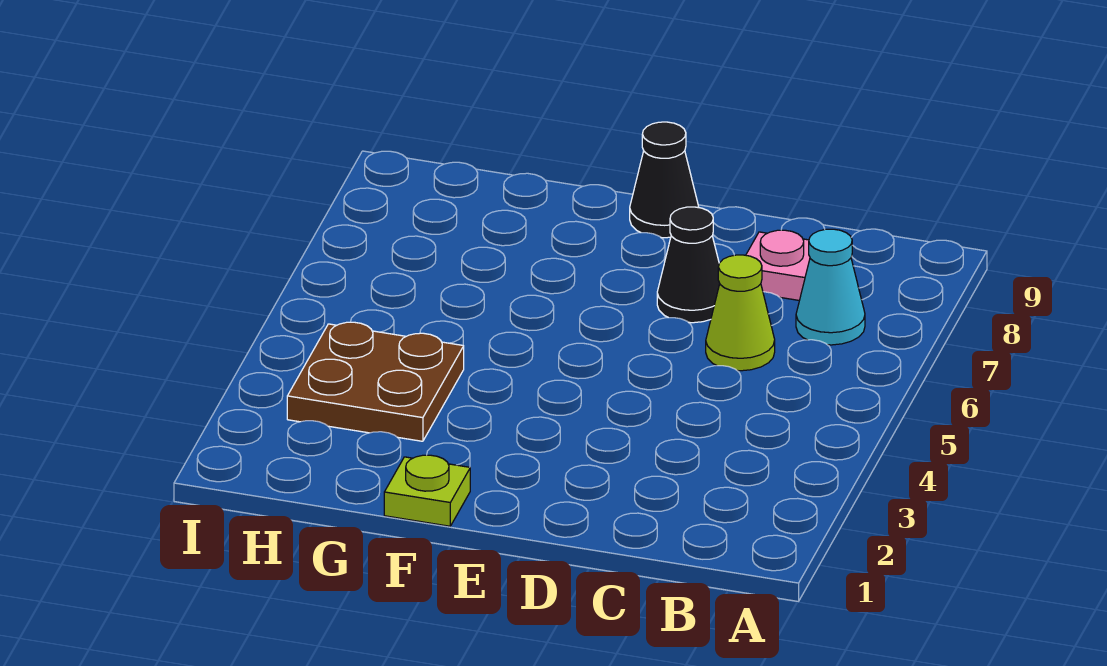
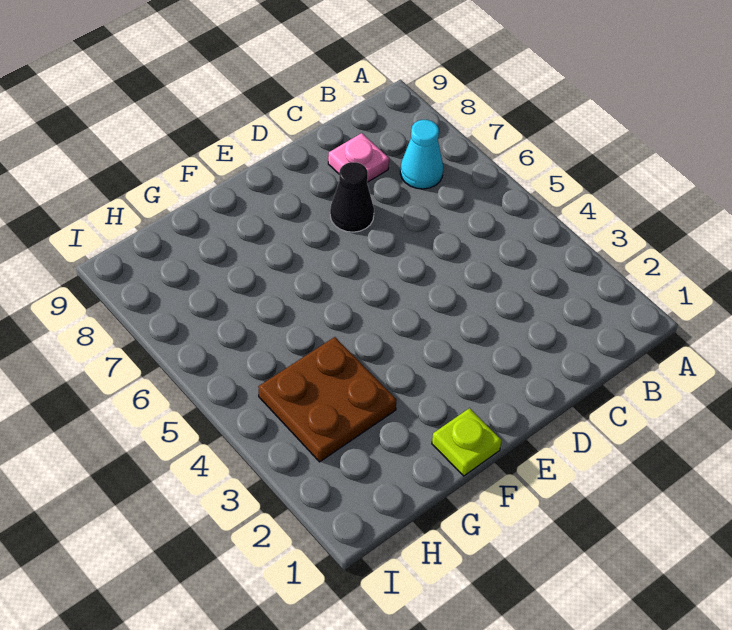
lime 1x1 cone [706,255,775,371] -> none
black 1x1 cone [630,122,699,238] -> none

